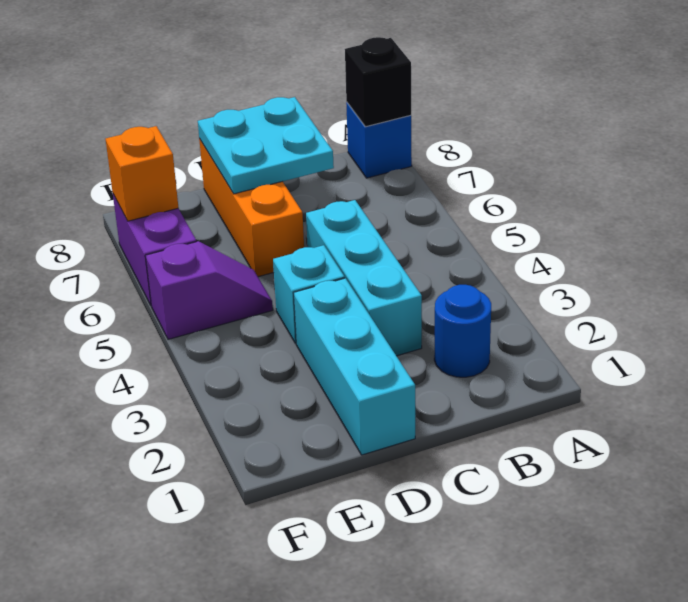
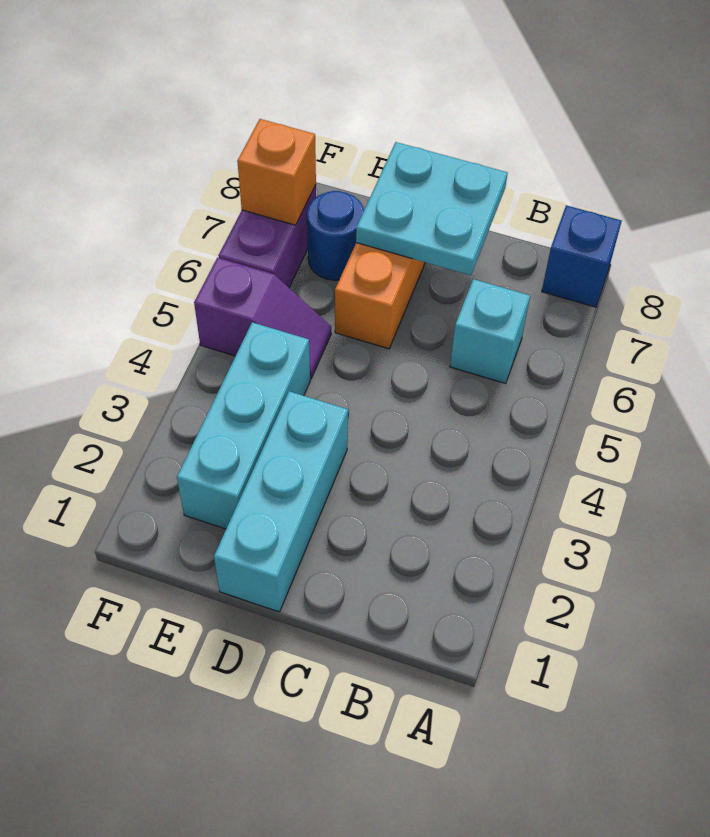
black 1x1 brick [345,37,411,127] -> none
blue 1x1 round brick [434,285,491,377] -> blue 1x1 round brick moved to [307,191,364,280]
cyan 1x3 brick [306,200,422,356] -> cyan 1x3 brick moved to [177,322,310,529]
cyan 1x1 brick [273,245,345,343] -> cyan 1x1 brick moved to [450,279,530,384]

